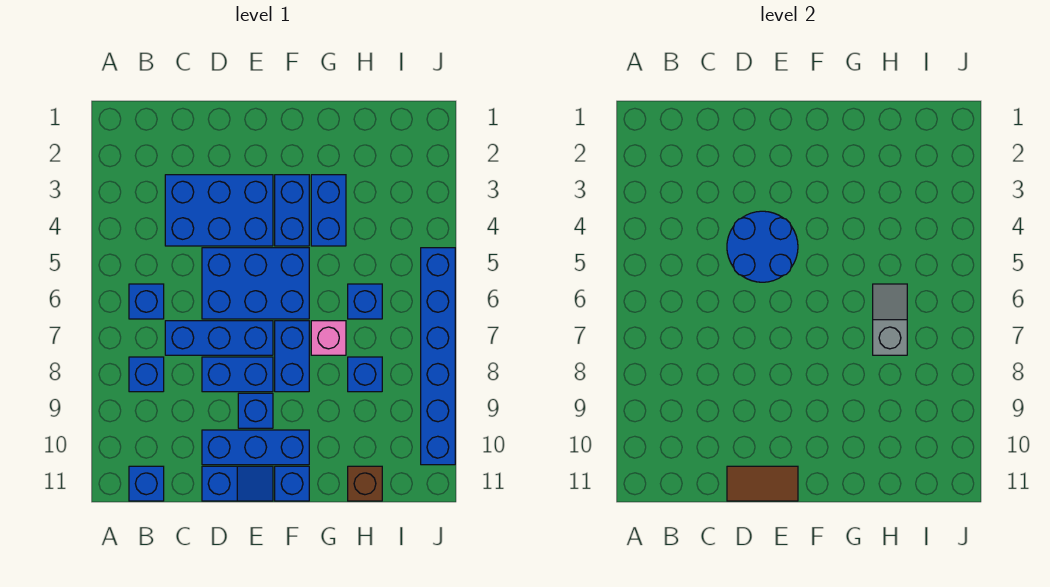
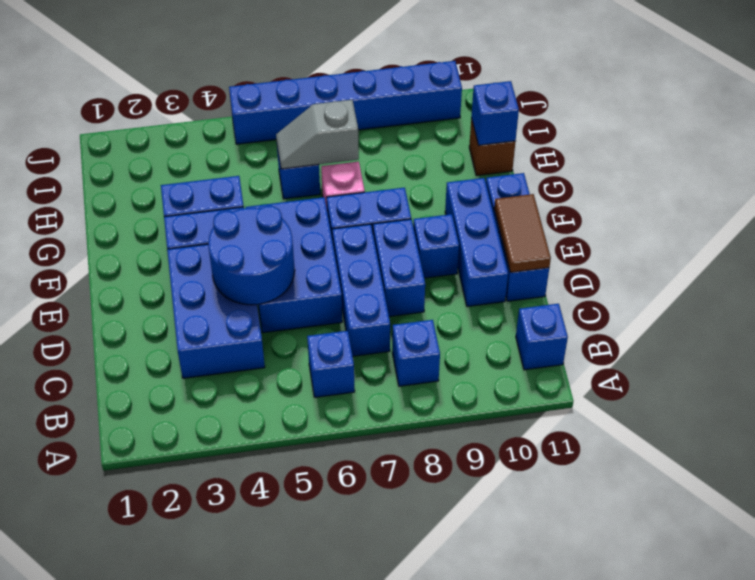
blue 1x1 brick [348,357,382,392] -> blue 1x1 brick moved to [471,81,519,145]

